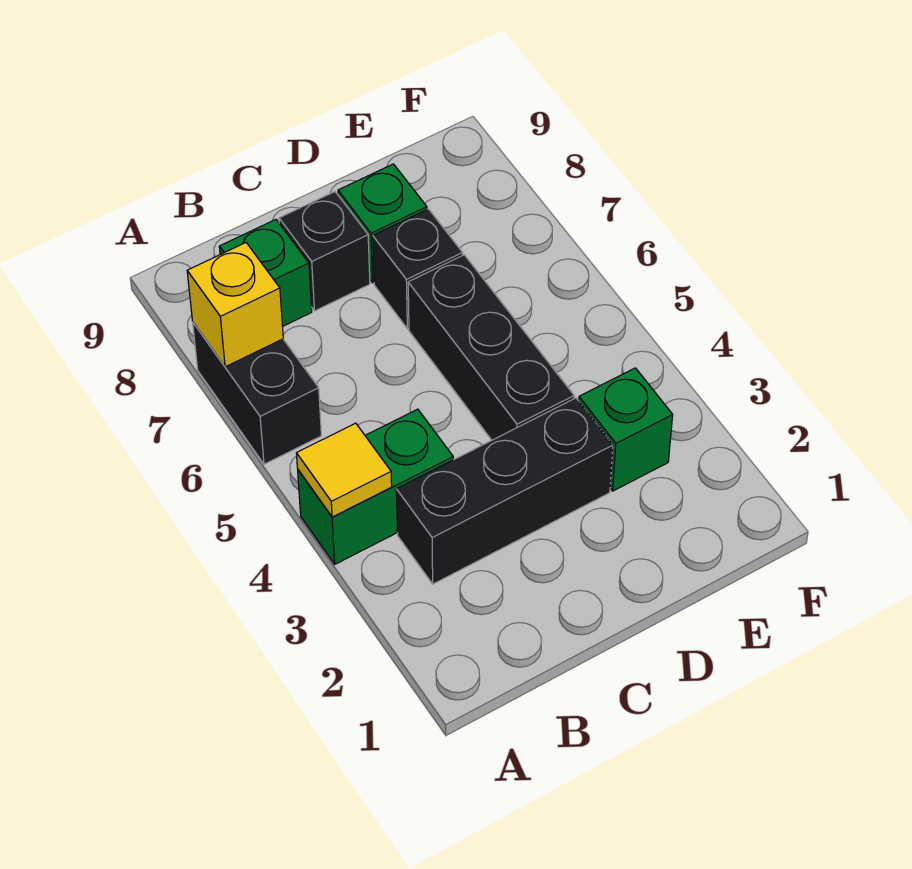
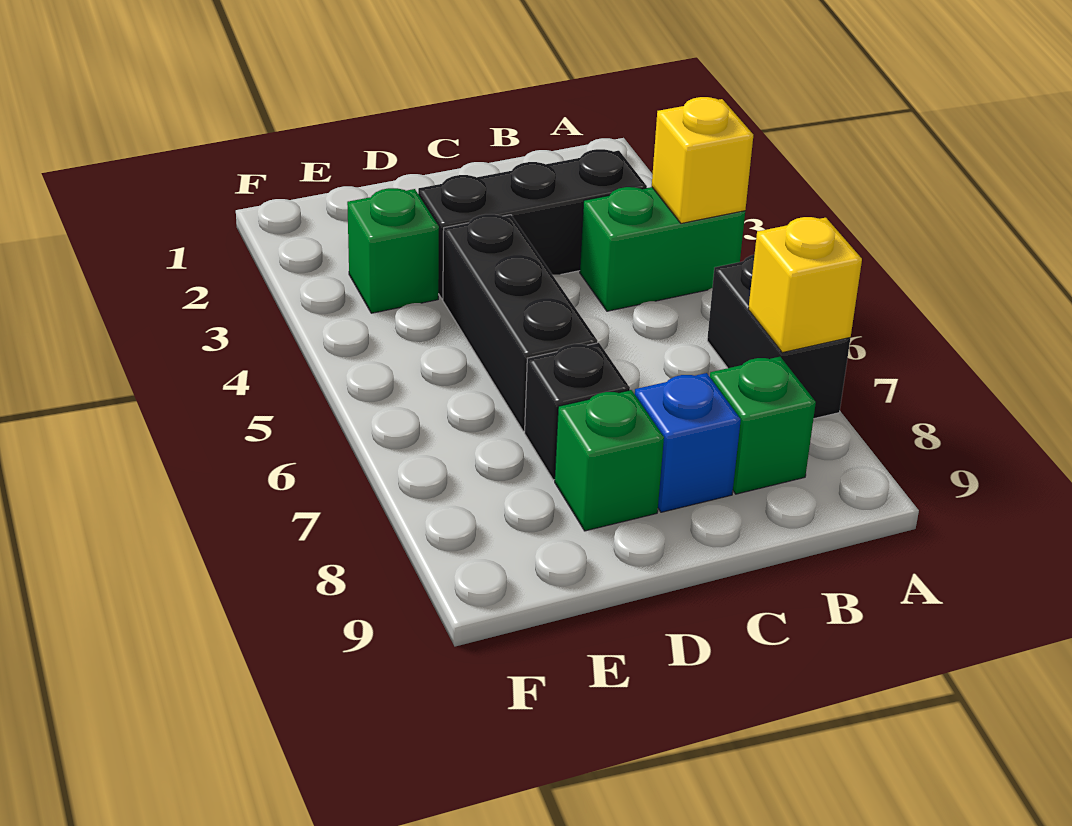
yellow 1x1 tile [296,423,392,517] -> yellow 1x1 brick [652,97,753,224]
black 1x1 brick [279,192,370,311] -> blue 1x1 brick [635,373,741,512]

